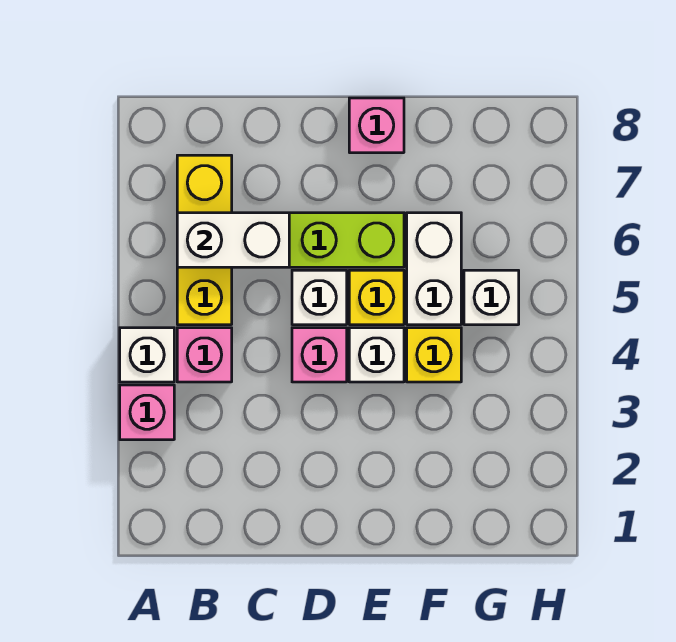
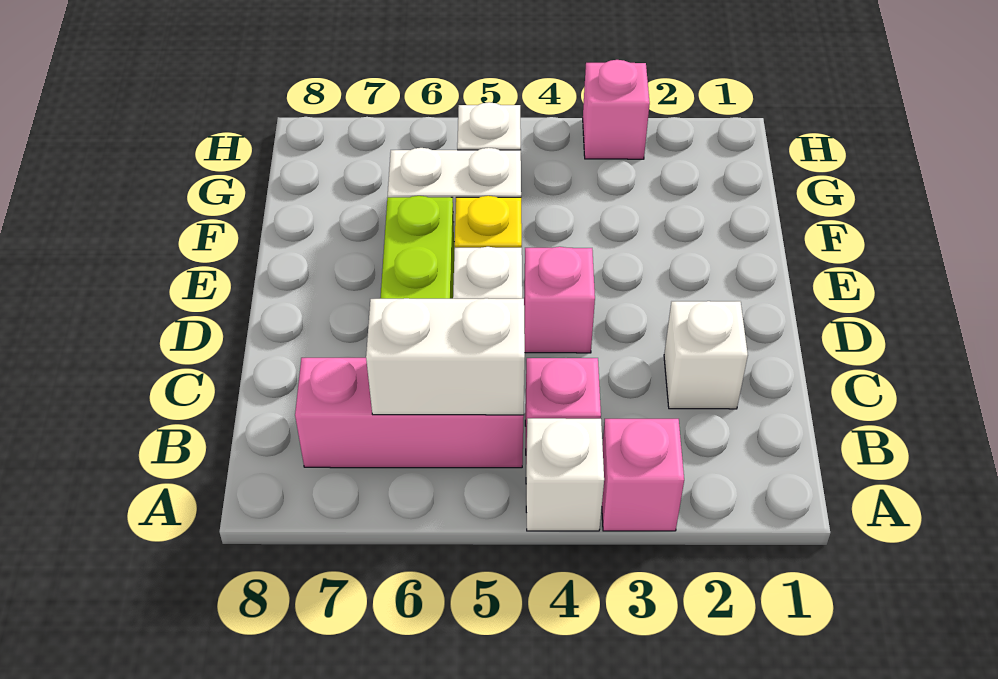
yellow 1x3 brick [177,155,232,325] -> pink 1x3 brick [295,358,524,468]
white 1x2 brick [177,213,289,267] -> white 1x2 brick turned to [366,298,525,415]
white 1x1 brick [349,328,404,382] -> white 1x1 brick moved to [664,301,748,409]
pink 1x1 brick [349,98,404,153] -> pink 1x1 brick moved to [583,60,650,159]
yellow 1x1 brick [407,328,461,382] -> none

